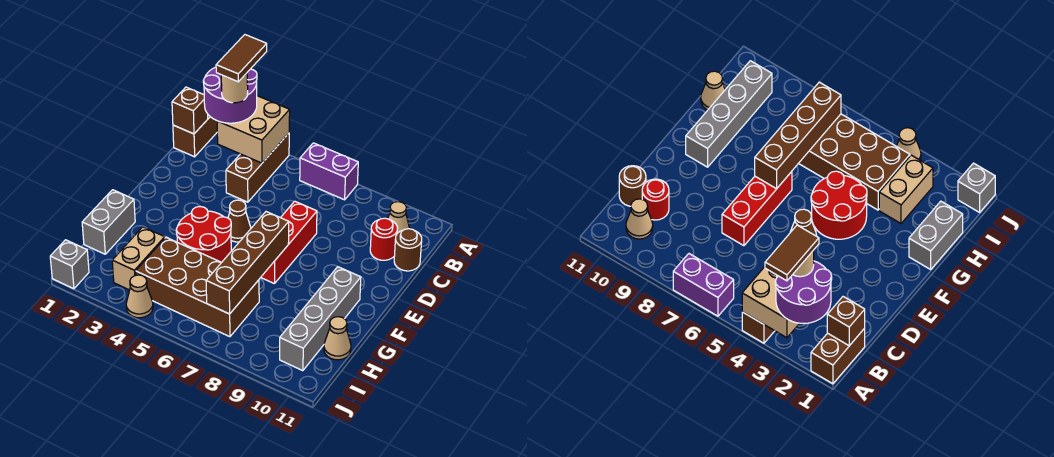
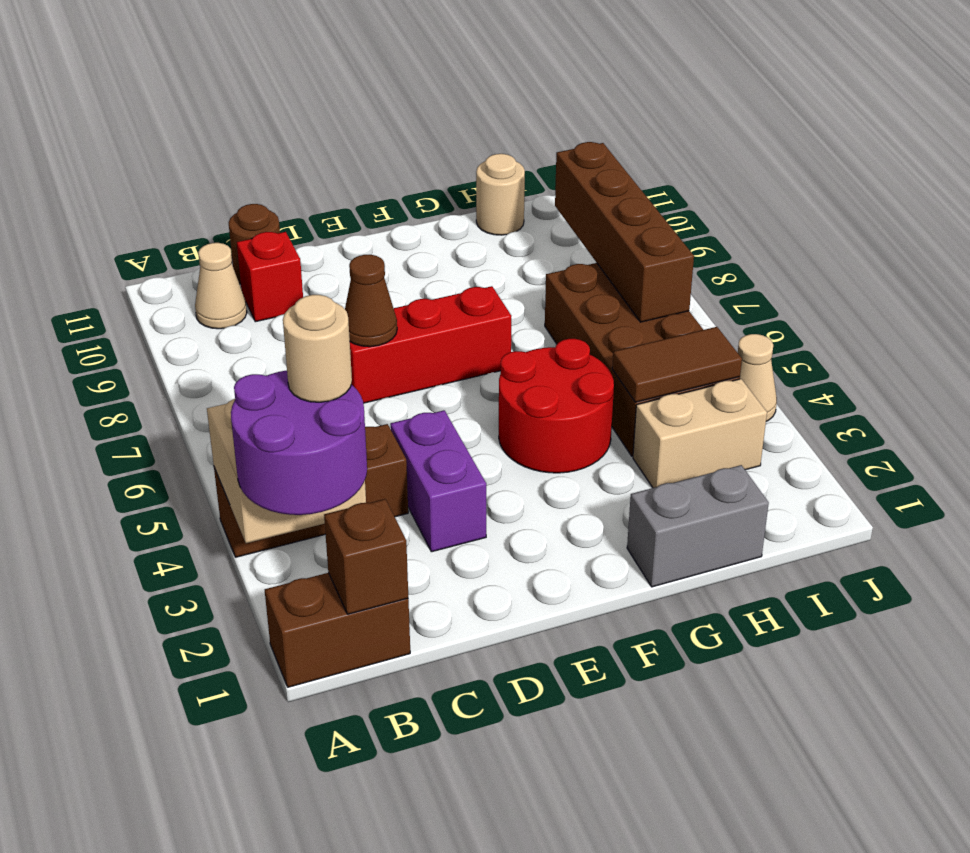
brown 1x2 tile [216,35,267,82] -> brown 1x2 tile moved to [612,327,742,402]
purple 1x2 brick [300,143,358,200] -> purple 1x2 brick moved to [390,410,486,552]
red 1x1 round brick [370,218,398,260] -> red 1x1 brick [237,232,303,322]
brown 1x1 cone [228,200,251,242] -> brown 1x1 cone moved to [345,255,397,347]
brown 1x4 brick [206,212,289,314] -> brown 1x4 brick turned to [555,142,694,322]
grey 1x4 brick [280,267,361,371] -> none
tan 1x1 cone [324,317,351,360] -> tan 1x1 round brick [476,154,525,235]
grey 1x1 brick [50,240,89,289] -> none

